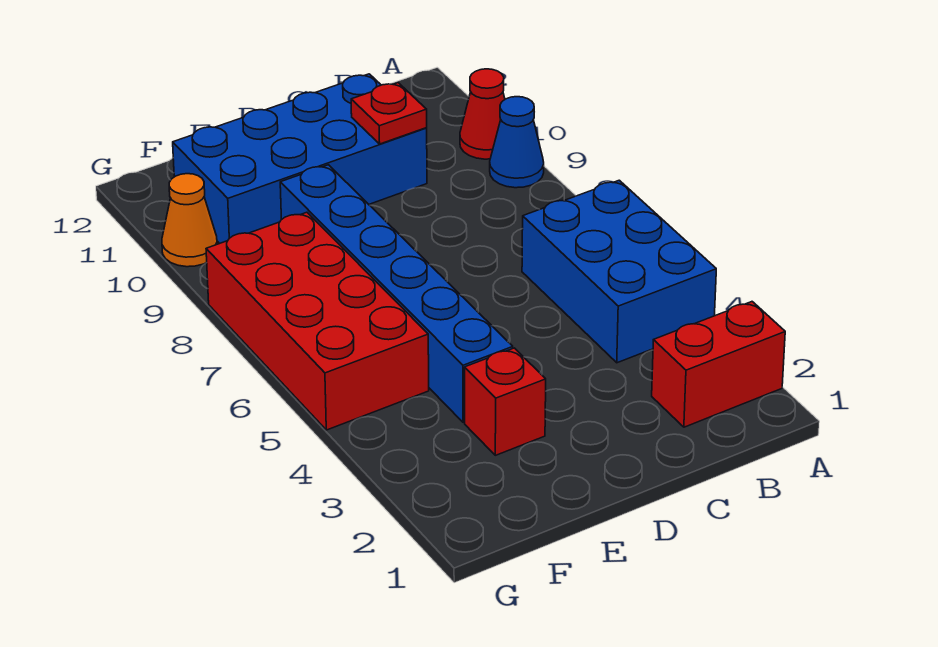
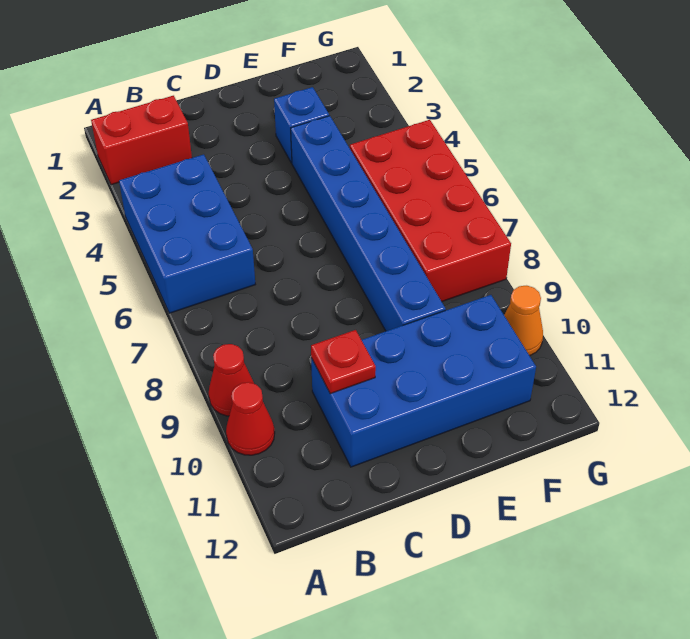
blue 1x1 cone [490,97,544,188] -> red 1x1 cone [209,344,254,416]
red 1x1 brick [465,348,546,455] -> blue 1x1 brick [274,87,329,163]

